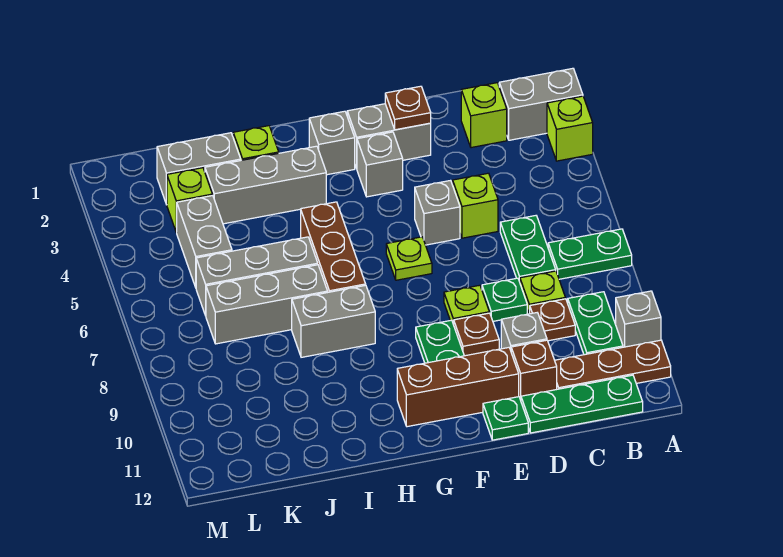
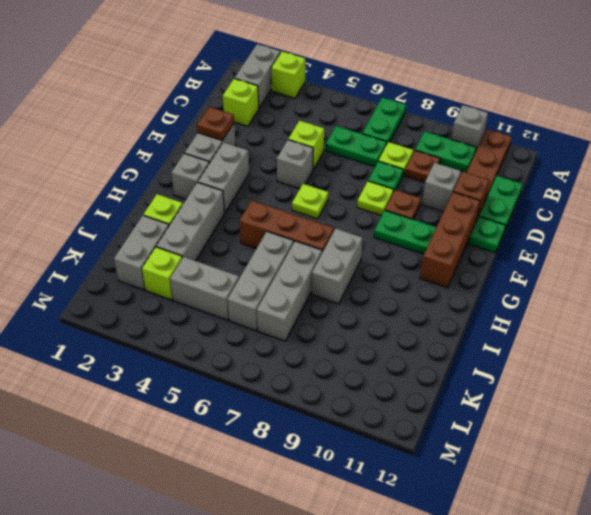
green 1x3 plate [521,375,643,433] -> green 1x2 plate [479,176,523,229]
grey 1x1 brick [357,132,403,197] -> grey 1x2 brick [198,142,249,212]

